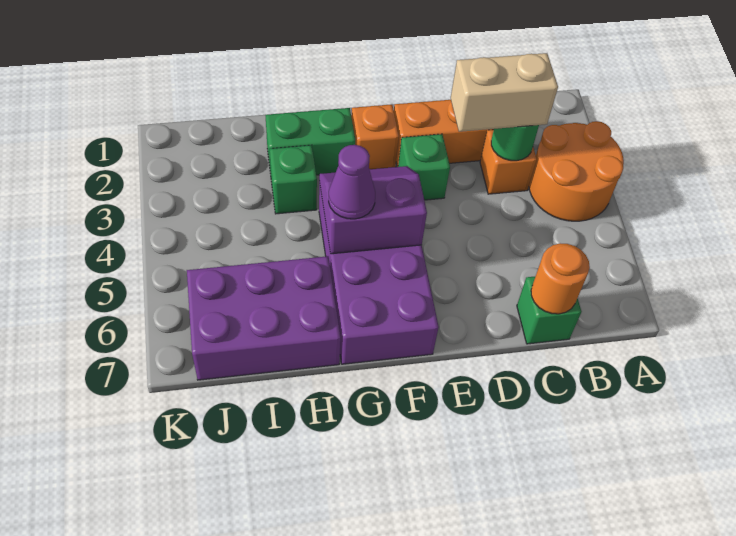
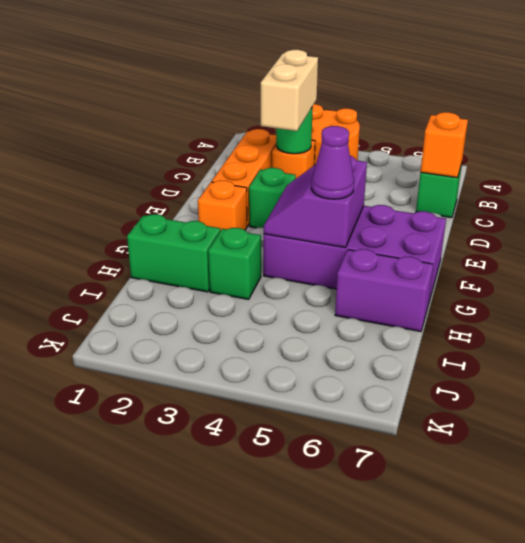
orange 1x1 round brick [531,243,590,314] -> orange 1x1 brick [421,112,468,178]
green 1x2 brick [266,108,355,175] -> green 1x2 brick turned to [127,214,220,292]
purple 2x3 brick [187,256,341,380] -> purple 1x2 brick [335,249,433,332]

